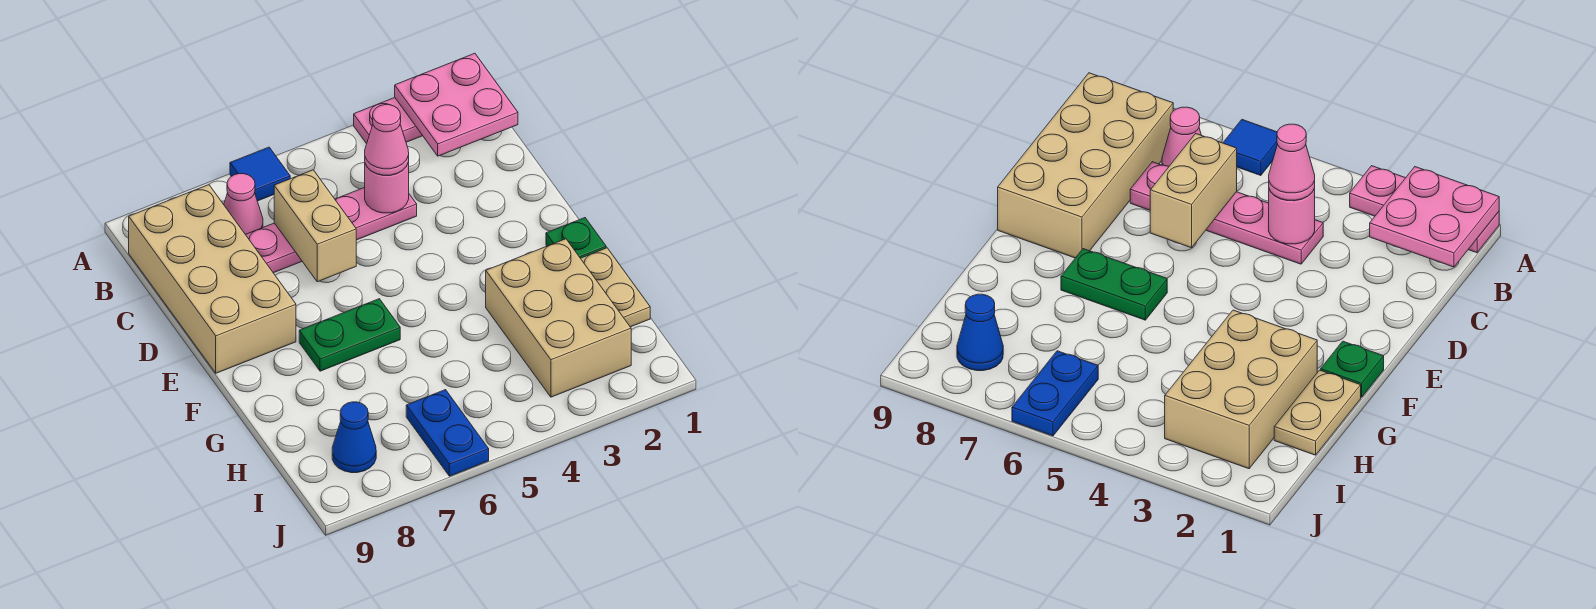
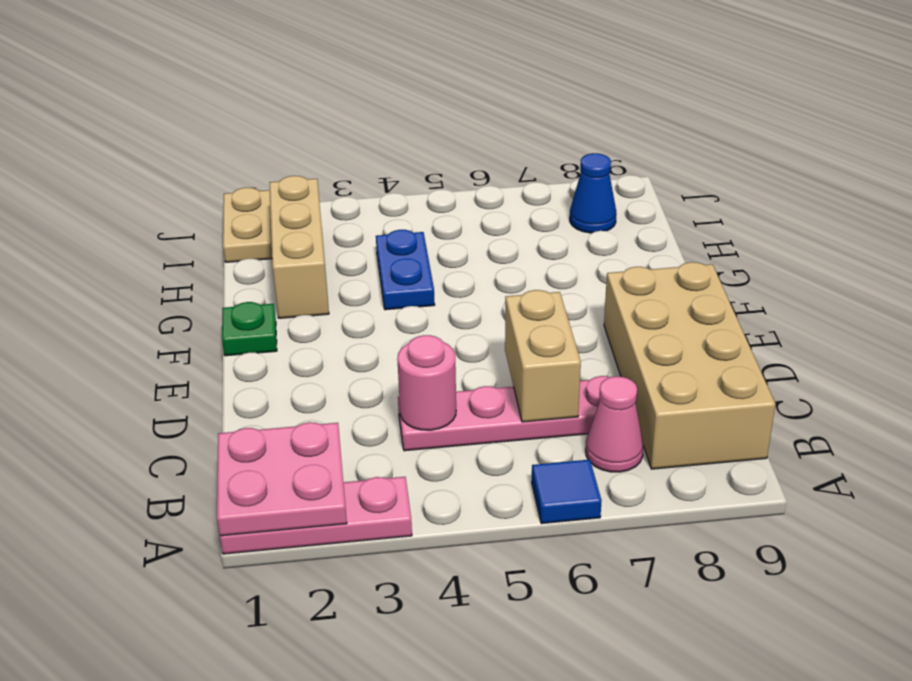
pink 1x1 cone [365,105,409,175] -> none
green 1x2 plate [299,299,400,371] -> none
tan 1x2 plate [581,248,650,327] -> tan 1x2 plate moved to [223,188,272,262]
tan 2x3 brick [486,239,631,397] -> tan 1x3 brick [269,176,329,318]
blue 1x2 plate [406,390,489,476] -> blue 1x2 plate moved to [376,230,435,310]

